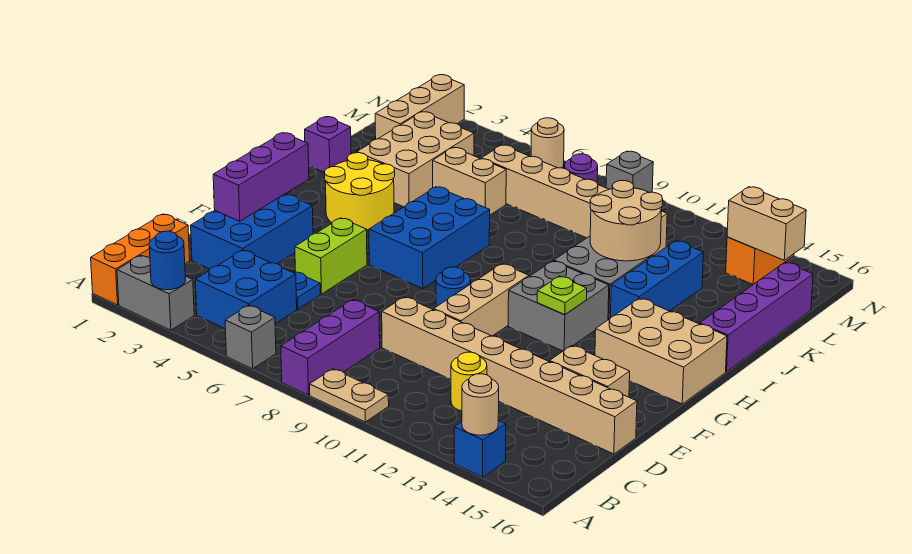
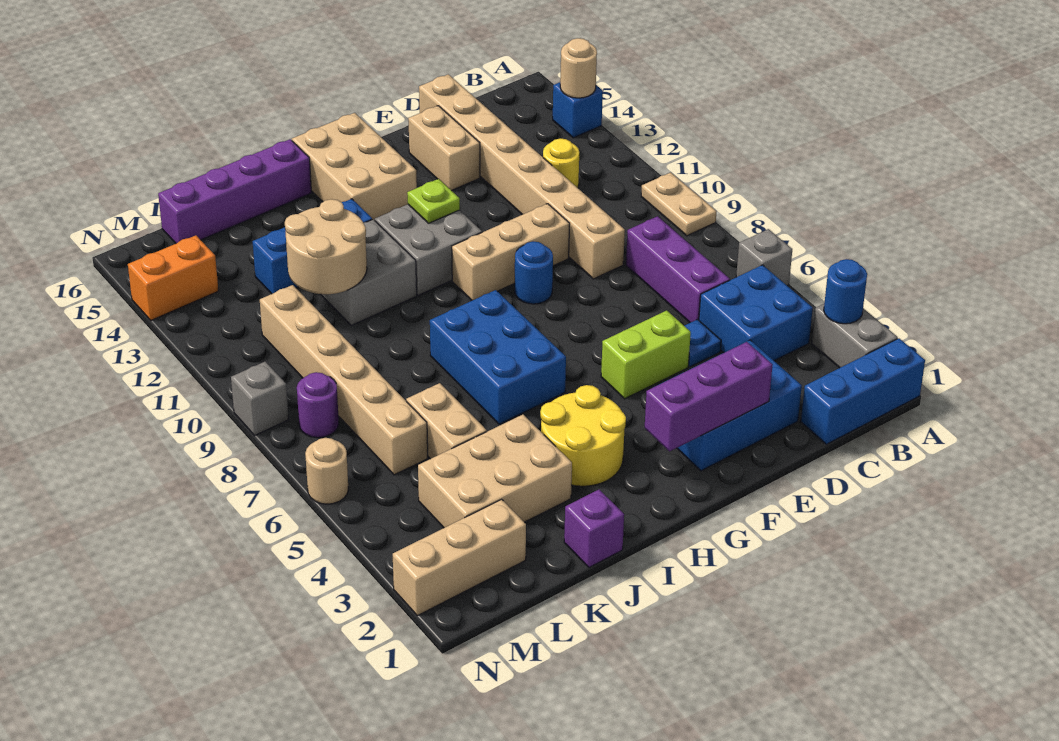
orange 1x3 brick [91,214,190,305] -> blue 1x3 brick [801,338,925,444]
purple 1x3 brick [281,300,380,395] -> purple 1x3 brick turned to [626,216,730,323]
blue 2x3 brick [369,187,490,289] -> blue 2x3 brick turned to [430,290,566,424]
tan 1x2 brick [727,187,806,260] -> none

